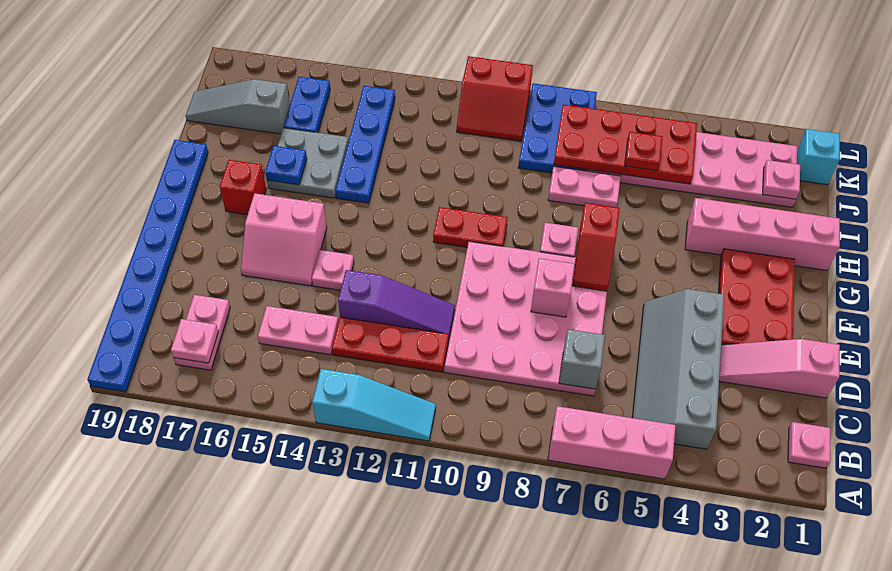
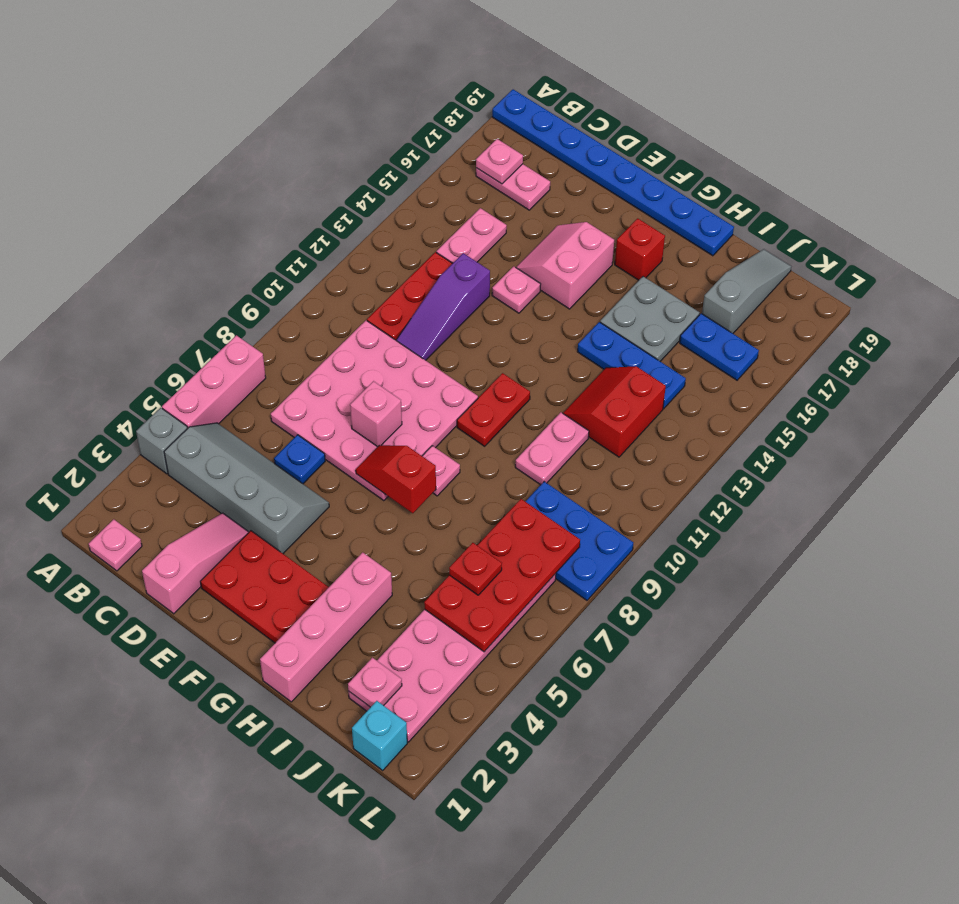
cyan 1x3 slope [312,369,436,441] -> none
grey 1x1 brick [559,329,605,389] -> grey 1x1 brick moved to [136,408,188,474]
blue 1x4 plate [335,86,395,203] -> blue 1x3 plate [577,322,686,409]
blue 1x1 plate [265,146,307,185] -> blue 1x1 plate moved to [274,435,325,484]
pink 1x2 plate [548,166,621,207] -> pink 1x2 plate moved to [515,412,589,485]
red 2x2 slope [457,56,533,141] -> red 2x2 slope moved to [563,367,666,457]

